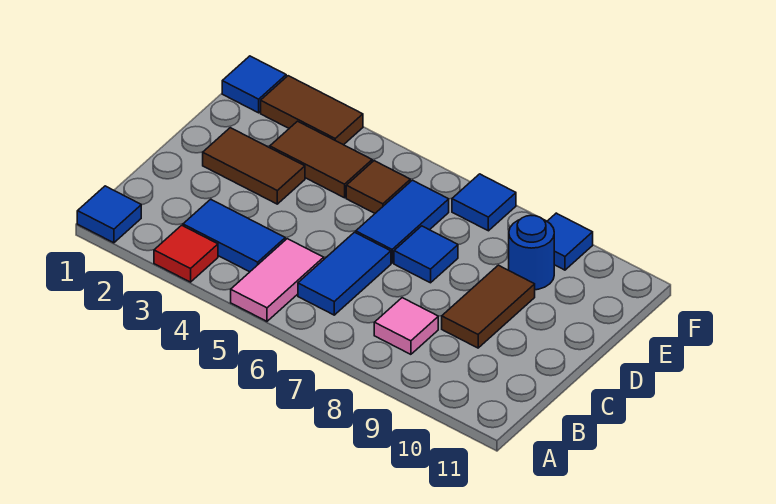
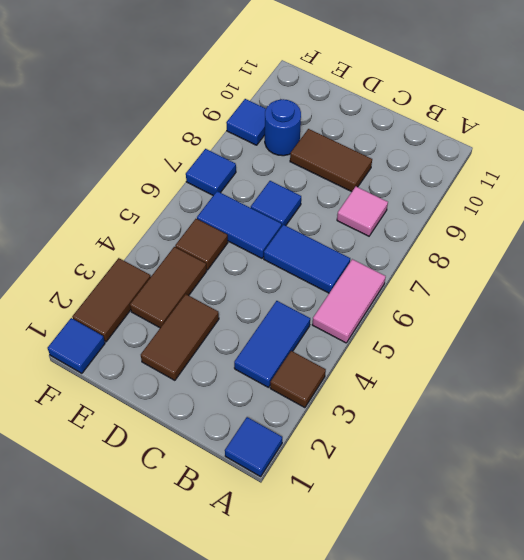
red 1x1 tile [154,225,218,282] -> brown 1x1 tile [270,351,326,408]
pink 1x2 tile [231,239,324,321] -> pink 1x2 tile turned to [312,259,386,343]

